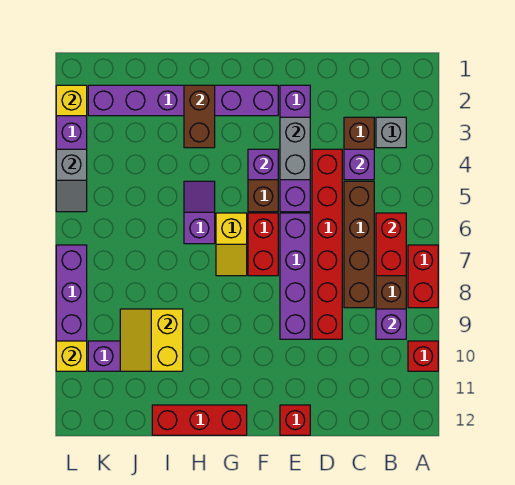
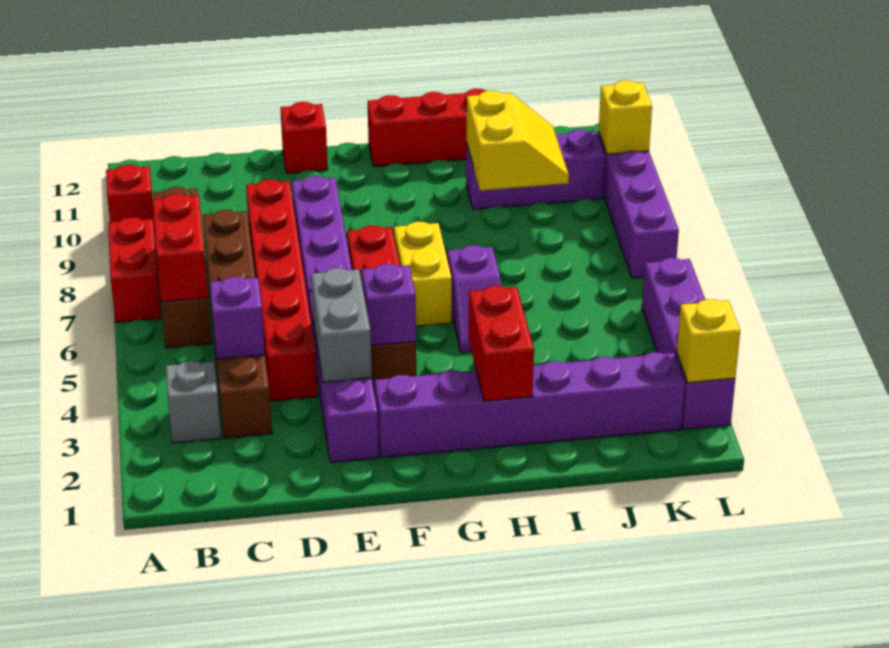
purple 1x1 brick [376,309,406,339] -> none
yellow 1x2 slope [216,213,247,276] -> yellow 1x2 brick [394,222,452,326]
brown 1x2 brick [184,85,215,148] -> red 1x2 brick [469,286,534,401]
grey 1x2 slope [56,149,87,212] -> none

